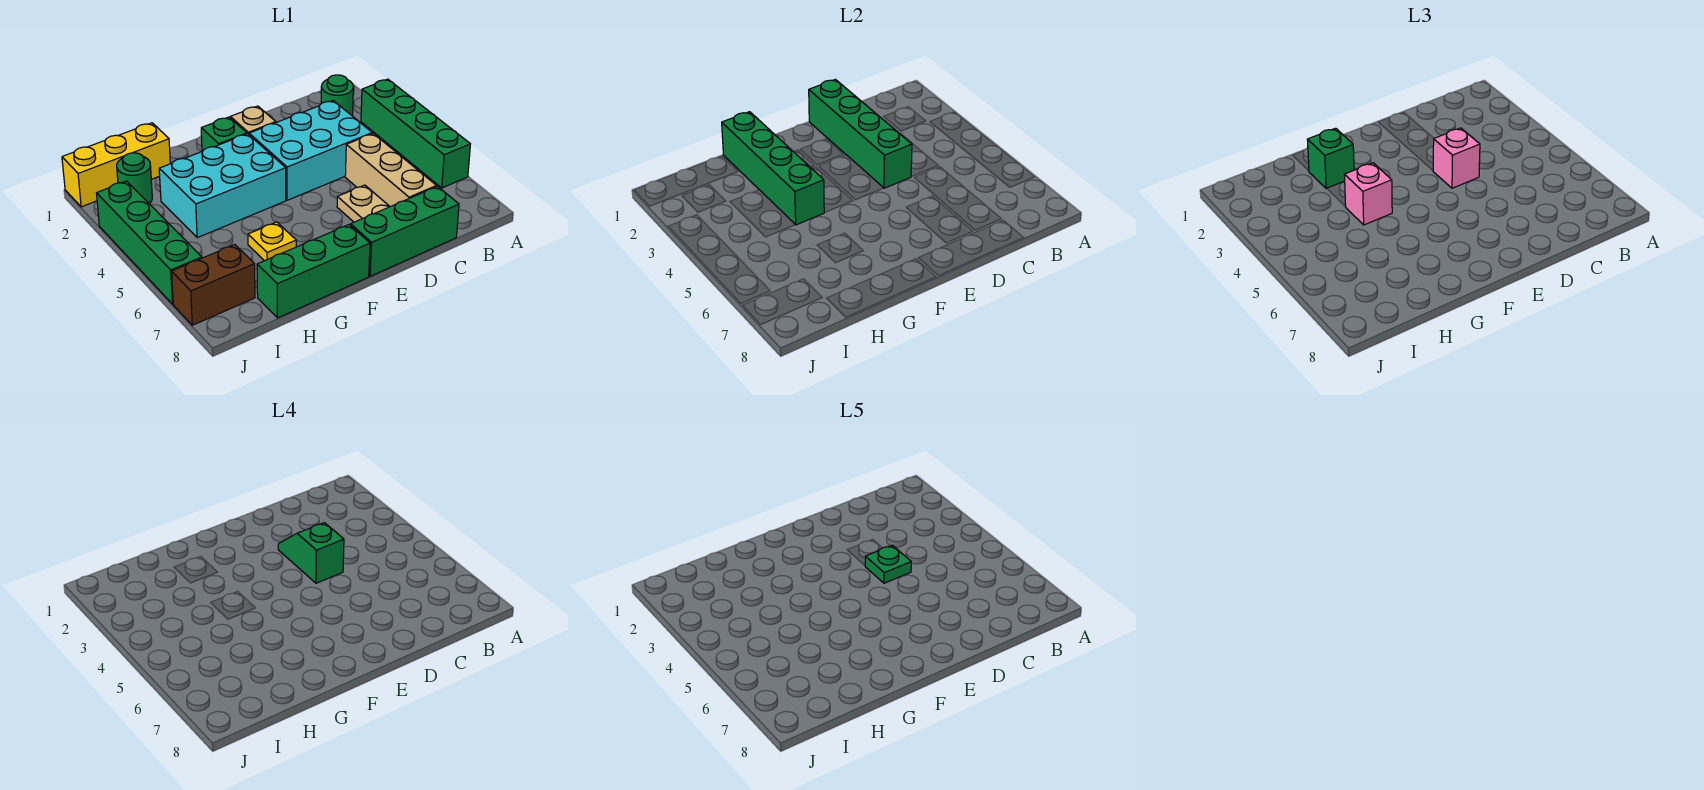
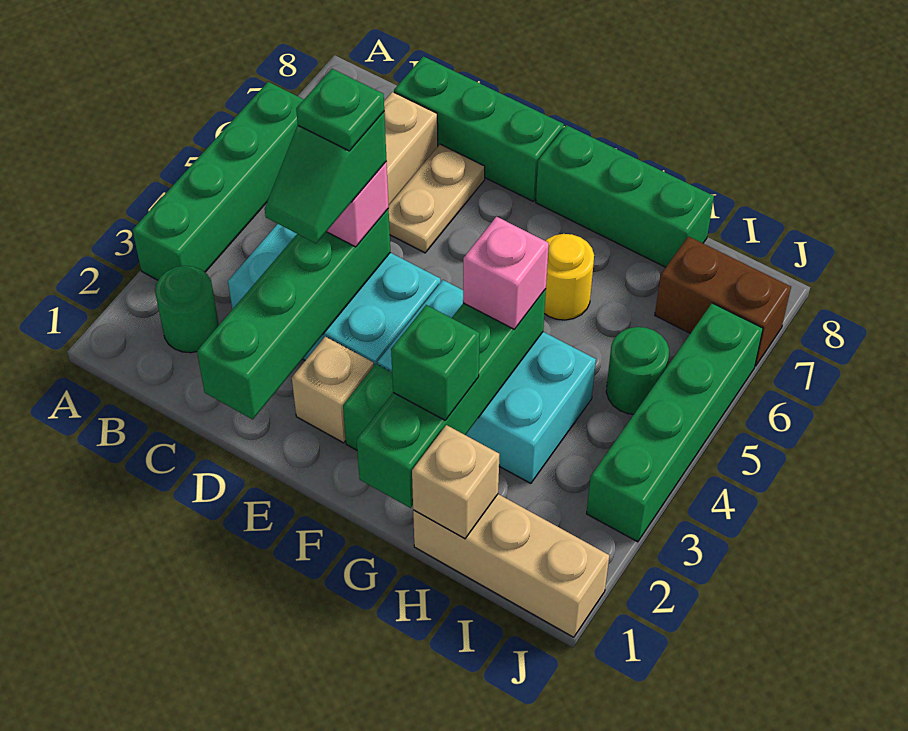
yellow 1x1 plate [248,222,296,261] -> yellow 1x1 round brick [544,234,594,320]
yellow 1x3 brick [62,123,170,207] -> tan 1x3 brick [413,494,609,637]
none -> tan 1x1 brick [412,425,500,539]
green 1x1 round brick [117,153,152,204] -> green 1x1 round brick moved to [606,327,669,414]

